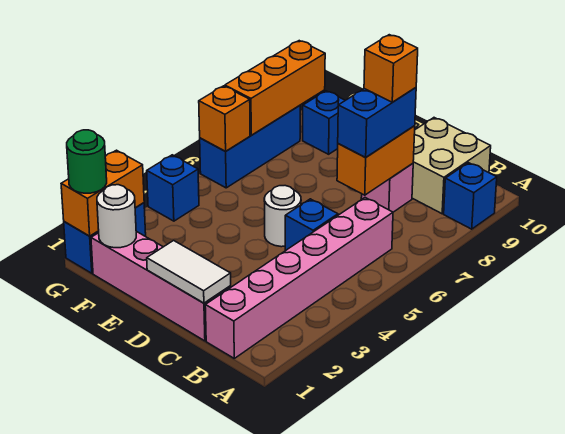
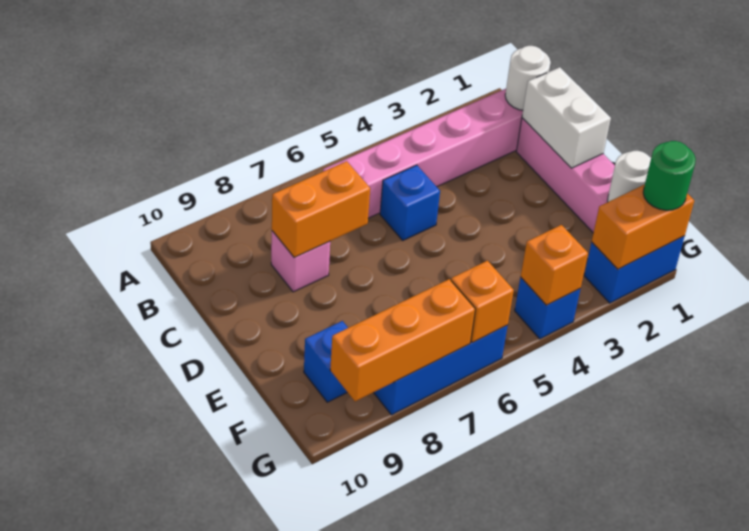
blue 1x1 brick [444,163,497,229] -> none
tan 2x2 brick [412,118,491,214] -> none
white 1x2 tile [147,241,231,303] -> white 1x2 brick [522,67,611,168]
blue 1x2 brick [338,88,416,157] -> none
orange 1x1 brick [364,35,418,102] -> orange 1x1 brick moved to [521,225,588,305]
white 1x1 round brick [264,186,301,247] -> white 1x1 round brick moved to [505,46,551,110]

